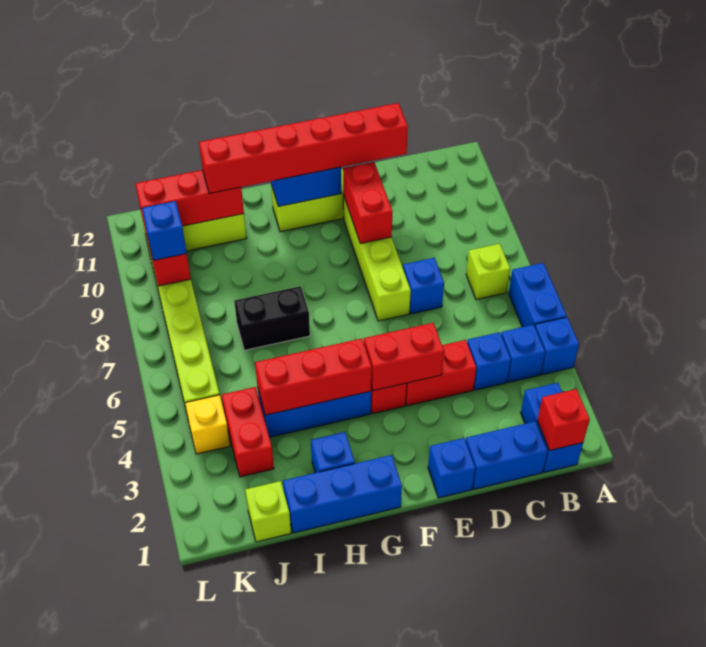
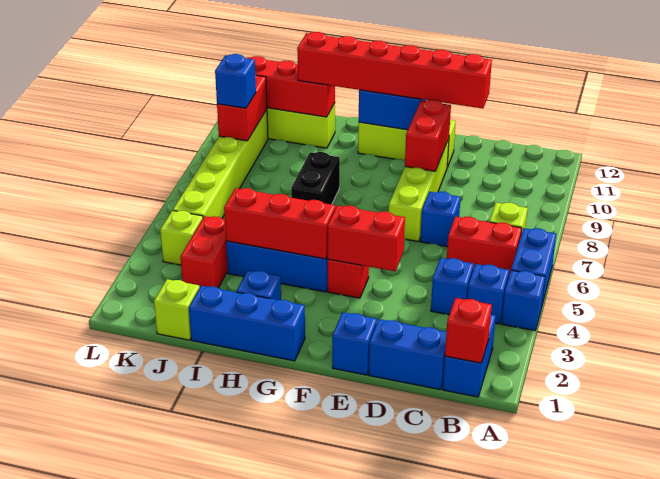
red 1x2 brick [406,340,476,406] -> red 1x2 brick moved to [447,216,522,275]
black 1x2 brick [234,286,310,350] -> black 1x2 brick turned to [291,152,340,205]
yellow 1x1 brick [185,395,230,454] -> lime 1x1 brick [160,210,203,265]

